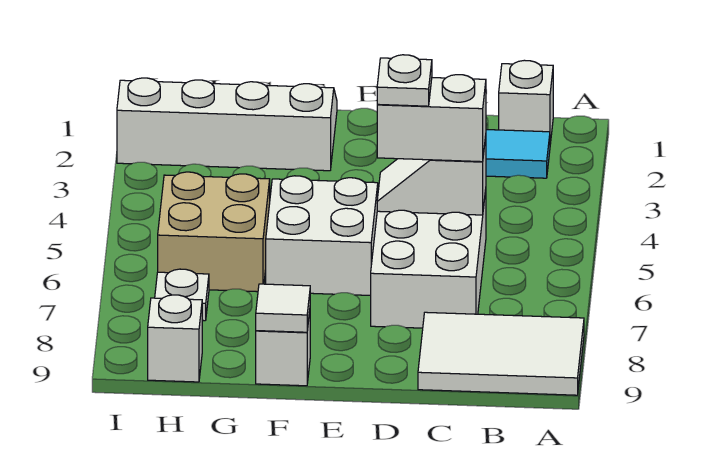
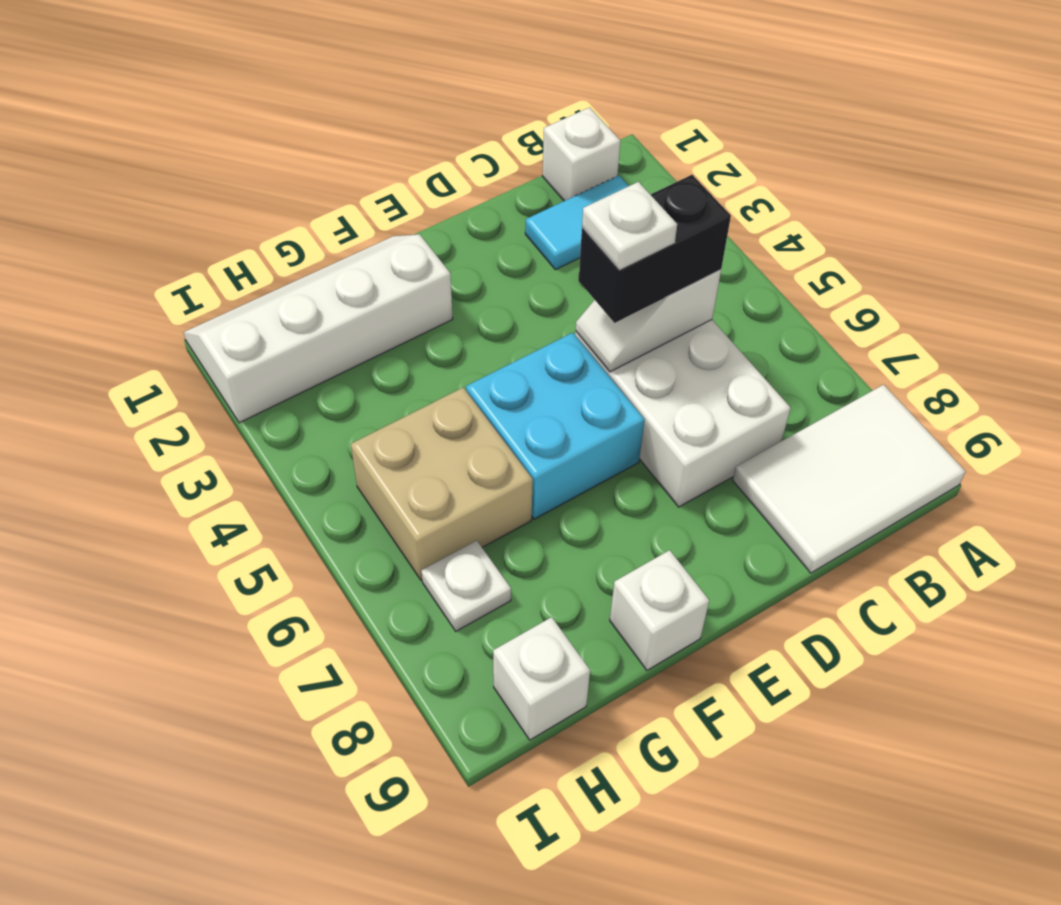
white 1x2 brick [377,75,486,162] -> black 1x2 brick [579,175,731,323]
white 2x2 brick [266,176,378,296] -> cyan 2x2 brick [466,333,645,519]
white 1x1 tile [256,284,310,332] -> none

